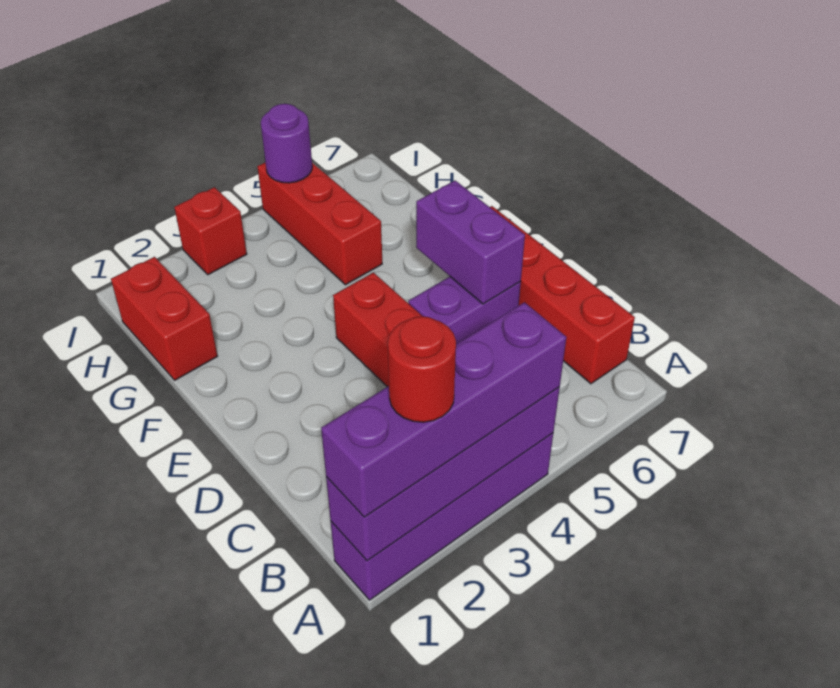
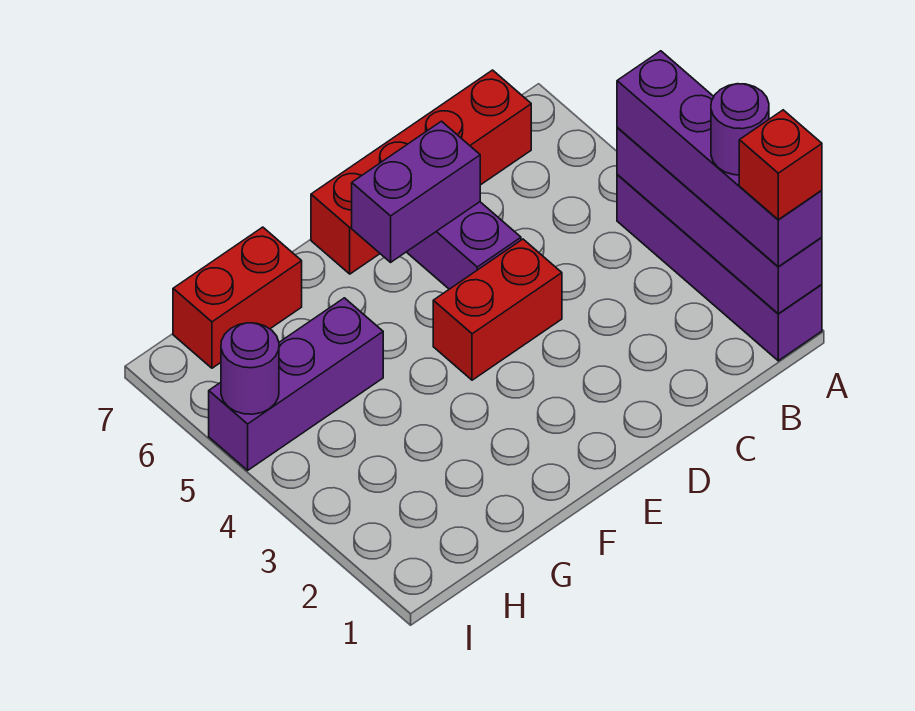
red 1x1 round brick [388,316,456,422] -> purple 1x1 round brick [711,84,769,175]
red 1x2 brick [111,257,217,380] -> red 1x2 brick moved to [173,227,302,368]
red 1x3 brick [257,162,382,285] -> purple 1x3 brick [209,298,383,470]
red 1x1 brick [174,187,247,275] -> red 1x1 brick moved to [739,110,822,220]

